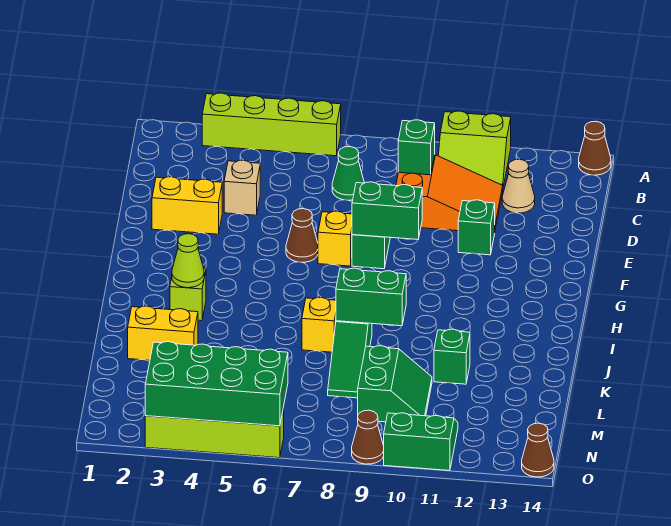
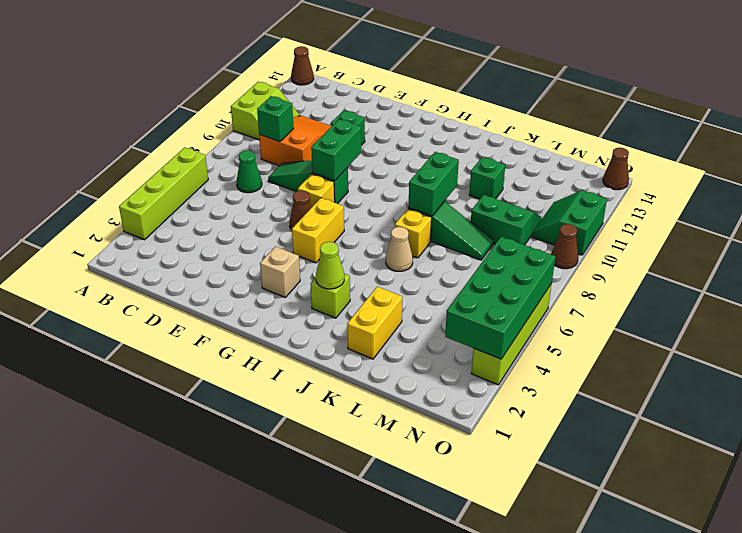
tan 1x1 cone [502,159,535,213] -> tan 1x1 cone moved to [386,227,413,271]
tan 1x1 brick [224,160,260,215] -> tan 1x1 brick moved to [260,247,300,298]
yellow 1x2 brick [152,177,222,234] -> yellow 1x2 brick moved to [292,198,344,263]

